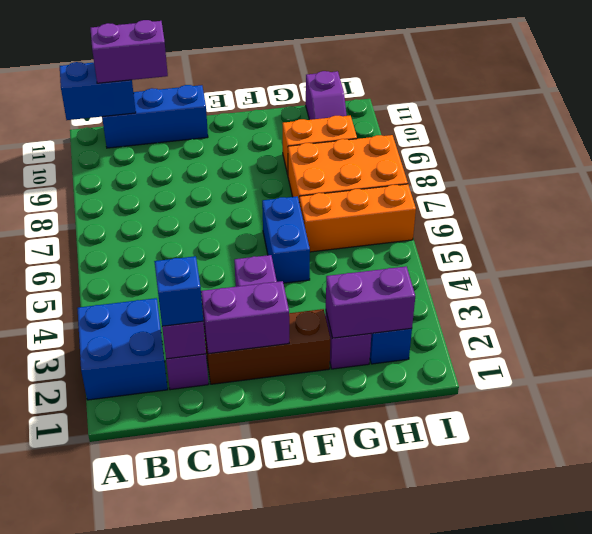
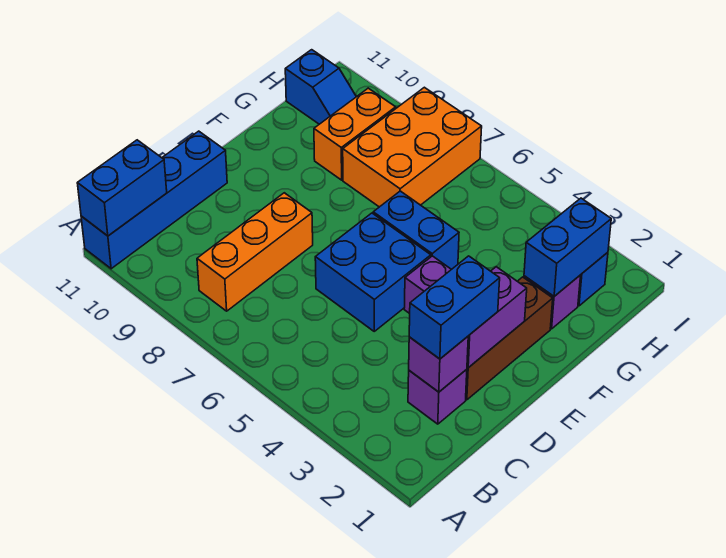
blue 2x2 brick [77,298,168,400] -> blue 2x2 brick moved to [315,213,431,331]
blue 1x3 brick [102,85,208,148] -> blue 1x4 brick [81,131,227,269]
purple 1x2 brick [90,20,168,83] -> none
blue 1x1 brick [154,256,203,326] -> blue 1x2 brick [409,256,500,359]
purple 1x2 brick [326,266,415,338] -> blue 1x2 brick [524,198,611,296]
orange 1x3 brick [299,184,416,252] -> orange 1x3 brick moved to [197,193,313,311]
purple 1x2 slope [306,71,347,120] -> blue 1x2 slope [285,50,356,124]

